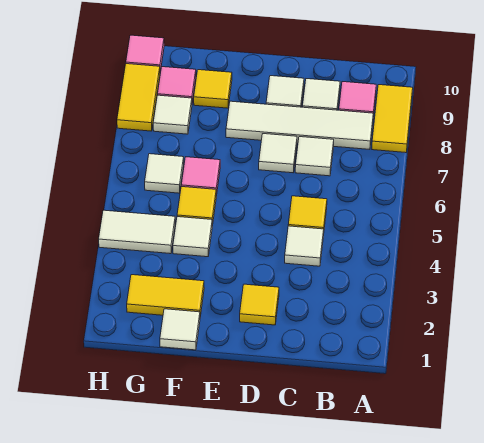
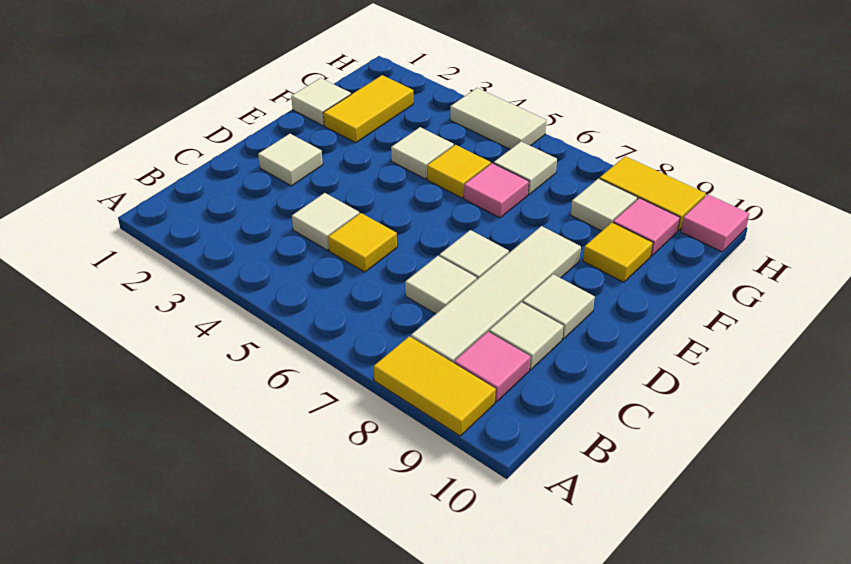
yellow 1x1 tile [240,284,279,325] -> white 1x1 tile [258,134,323,186]
white 1x2 tile [99,210,175,254] -> white 1x2 tile turned to [450,88,547,149]

